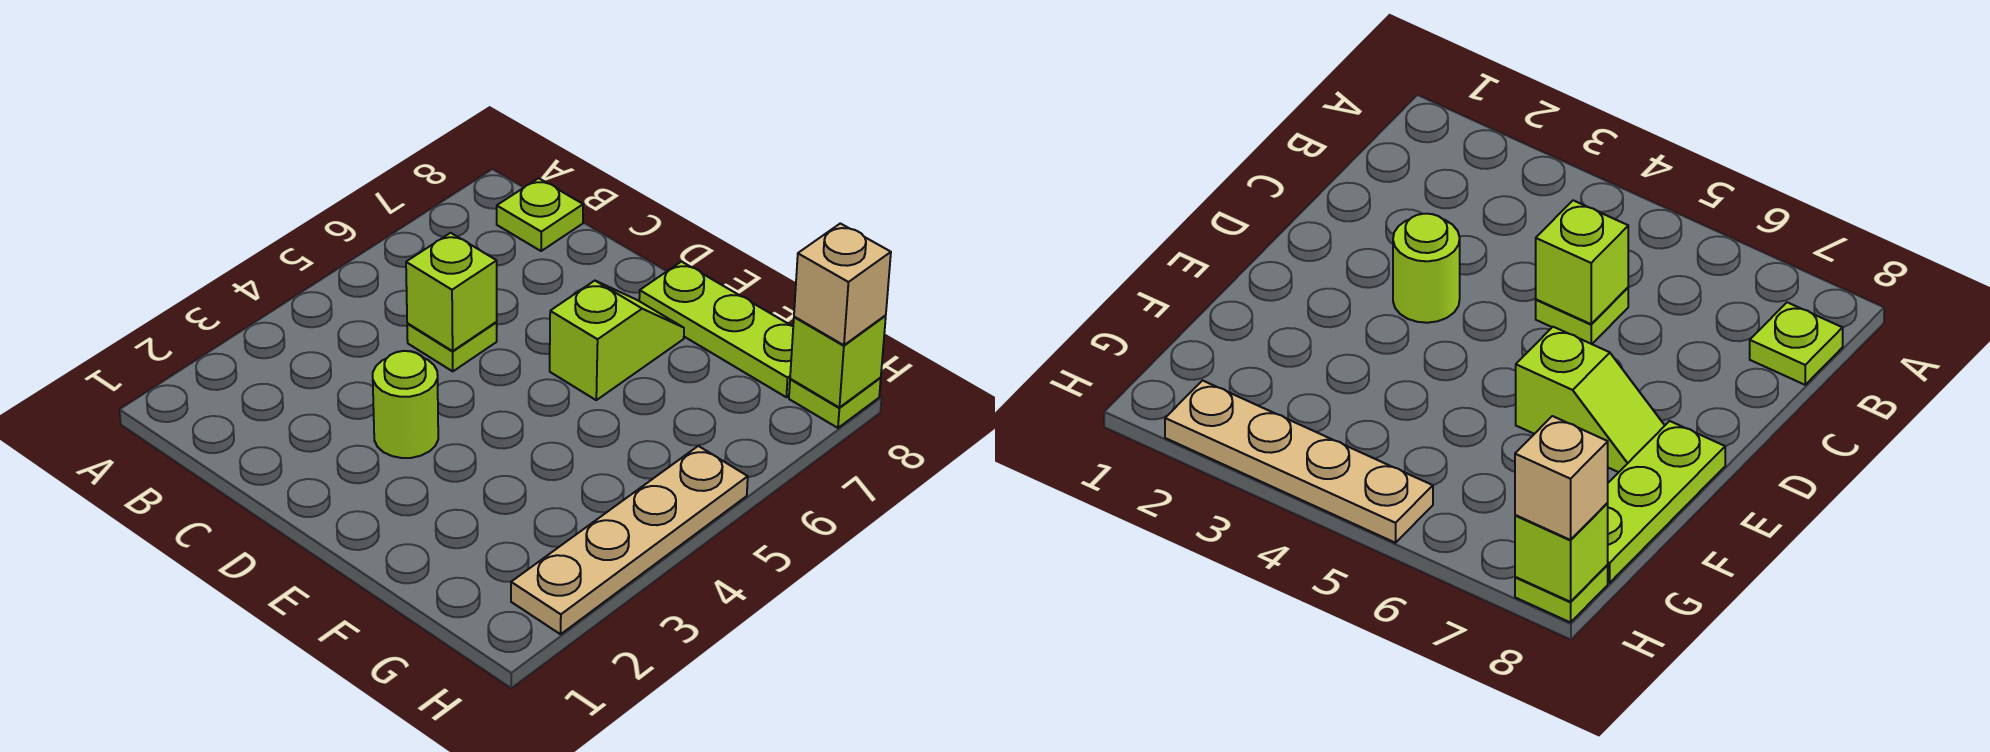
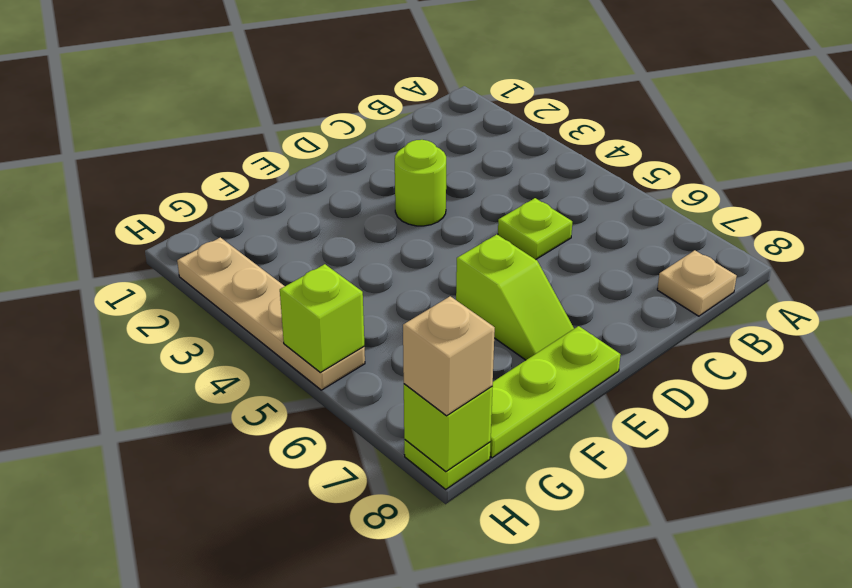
lime 1x1 plate [497,178,583,251] -> tan 1x1 plate [657,250,737,316]
lime 1x1 brick [406,233,497,351] -> lime 1x1 brick moved to [280,264,364,372]

